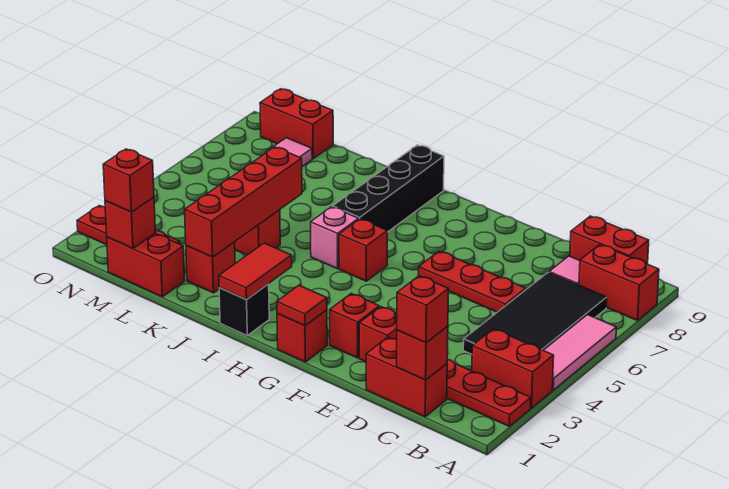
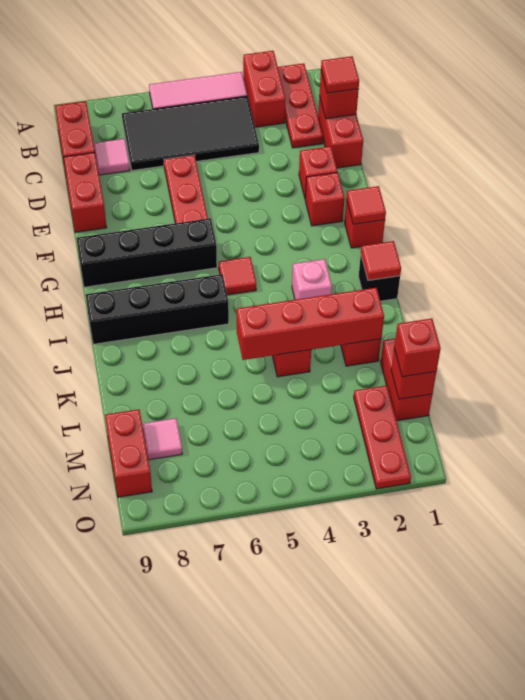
red 1x2 brick [579,245,659,321] -> red 1x2 brick moved to [63,153,107,232]
red 1x1 brick [397,276,449,343] -> red 1x1 tile [321,56,359,93]
none -> black 1x4 brick [77,218,217,287]
red 1x1 brick [339,219,387,281] -> red 1x1 tile [219,257,256,295]
red 1x2 tile [219,243,292,300] -> red 1x1 tile [361,241,401,280]
pink 1x1 brick [311,207,359,269] -> pink 1x1 brick moved to [292,259,332,300]

